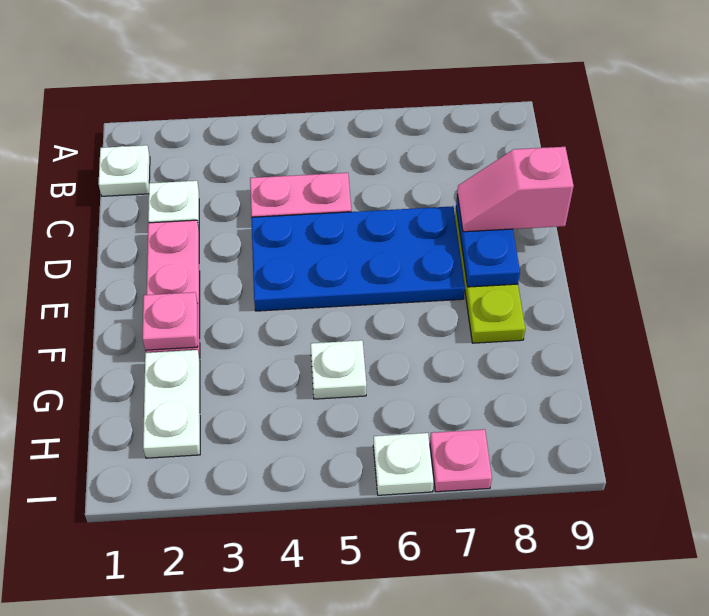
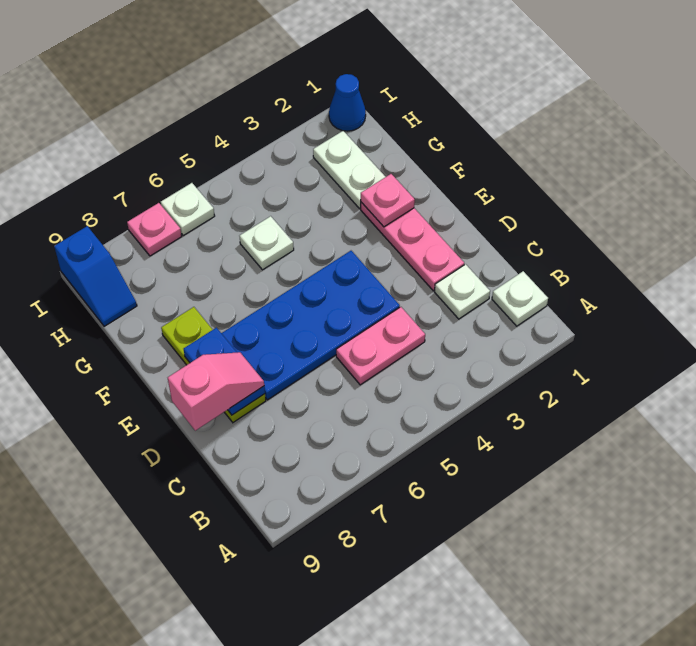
none -> blue 1x2 slope [54,226,137,326]
none -> blue 1x1 cone [329,74,366,131]

